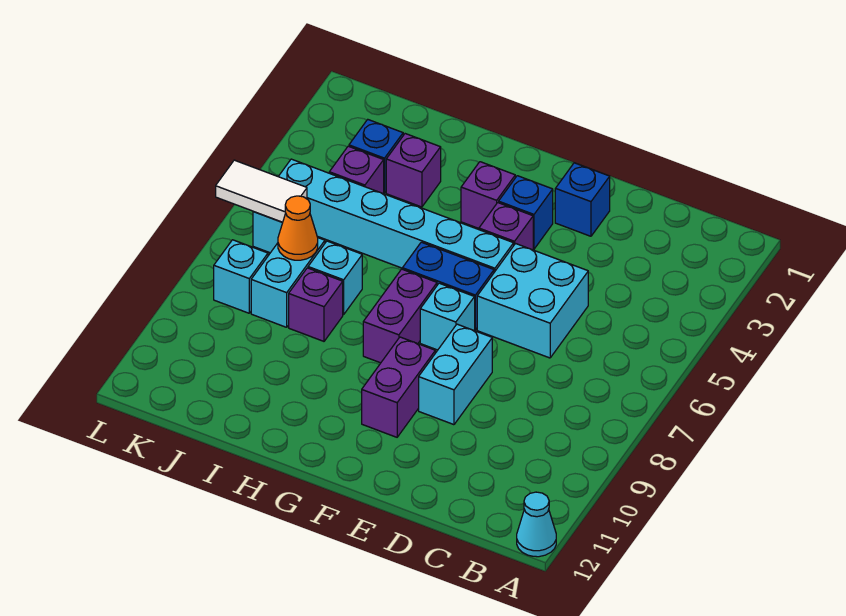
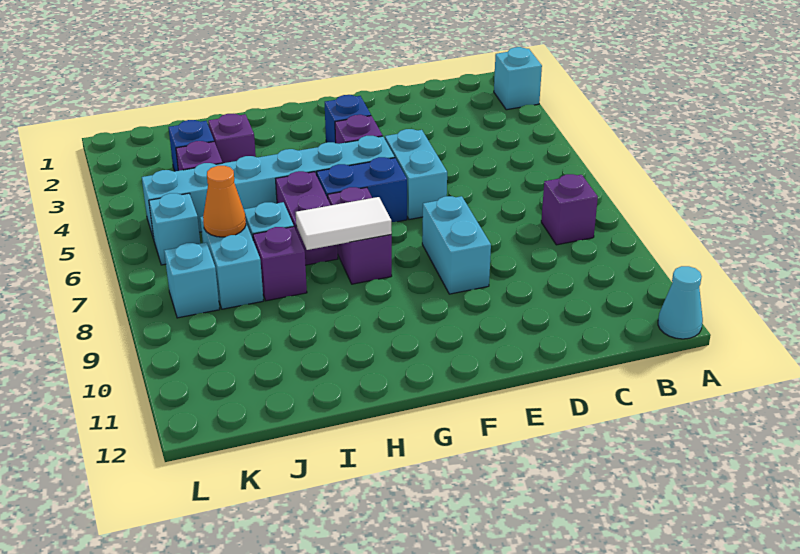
cyan 2x2 brick [477,244,588,358] -> cyan 1x2 brick [385,129,447,220]
blue 1x1 brick [555,163,610,236] -> none
cyan 1x1 brick [420,283,475,350] -> cyan 1x1 brick moved to [494,47,542,110]
purple 1x2 brick [362,337,435,437] -> purple 1x2 brick moved to [276,171,338,265]
purple 1x1 brick [461,162,515,228] -> purple 1x1 brick moved to [541,174,598,245]
white 1x2 tile [216,160,307,222] -> white 1x2 tile moved to [296,197,392,250]

